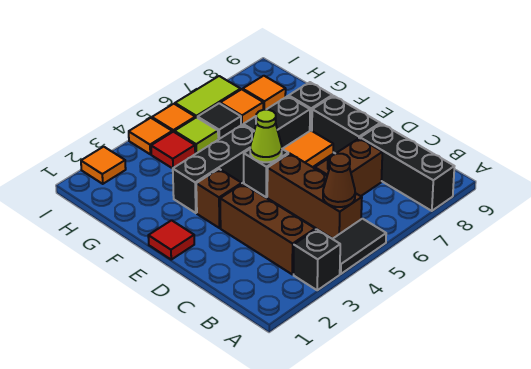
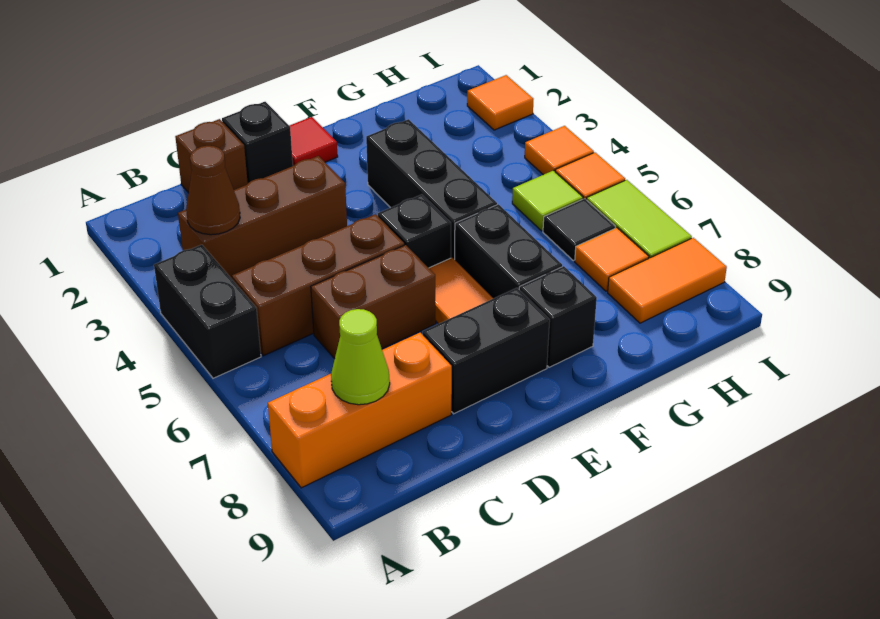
black 1x1 brick [294,229,340,290] -> black 1x1 brick moved to [222,102,293,183]
black 1x2 tile [333,219,386,274] -> black 1x2 brick [154,245,261,378]
black 1x3 brick [360,124,454,211] -> orange 1x3 brick [268,333,452,488]
brown 1x1 cone [323,154,355,207] -> brown 1x1 cone moved to [186,146,240,235]
brown 1x2 brick [315,138,382,196] -> brown 1x2 brick turned to [311,245,436,359]
brown 1x1 brick [196,169,242,228] -> brown 1x1 brick moved to [175,119,248,193]
lime 1x1 cone [250,110,282,162] -> lime 1x1 cone moved to [331,309,390,405]
red 1x1 tile [151,132,195,168] -> none
orange 1x1 tile [243,76,286,110] -> orange 1x2 tile [608,238,727,323]

